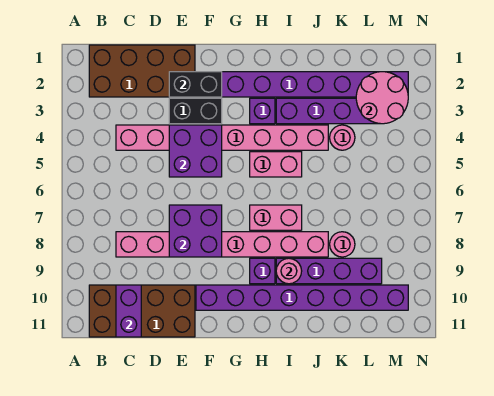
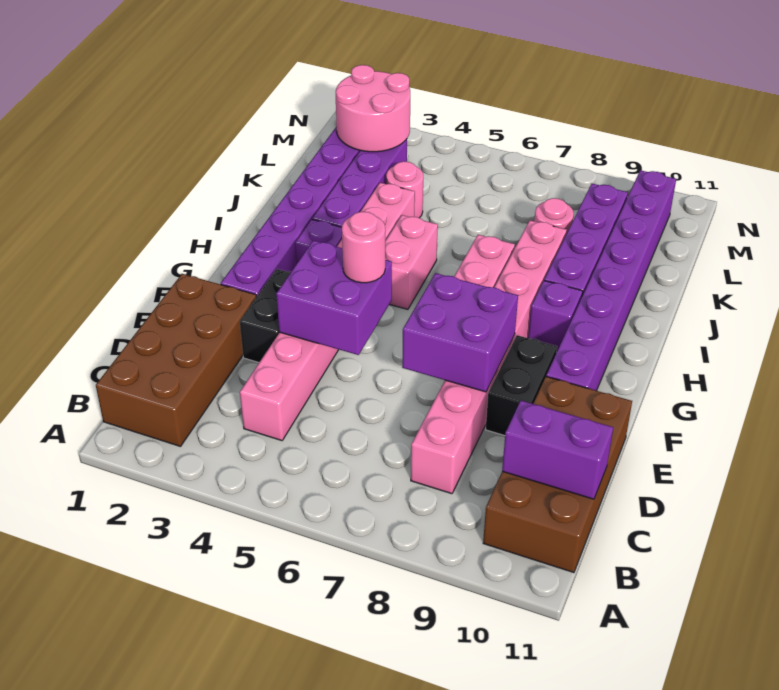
black 1x2 brick [169,72,222,97] -> black 1x2 brick moved to [486,335,557,436]
pink 1x1 round brick [276,258,302,284] -> pink 1x1 round brick moved to [342,212,385,283]

